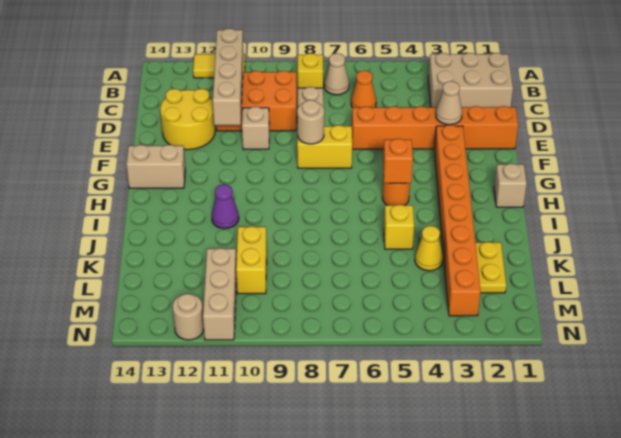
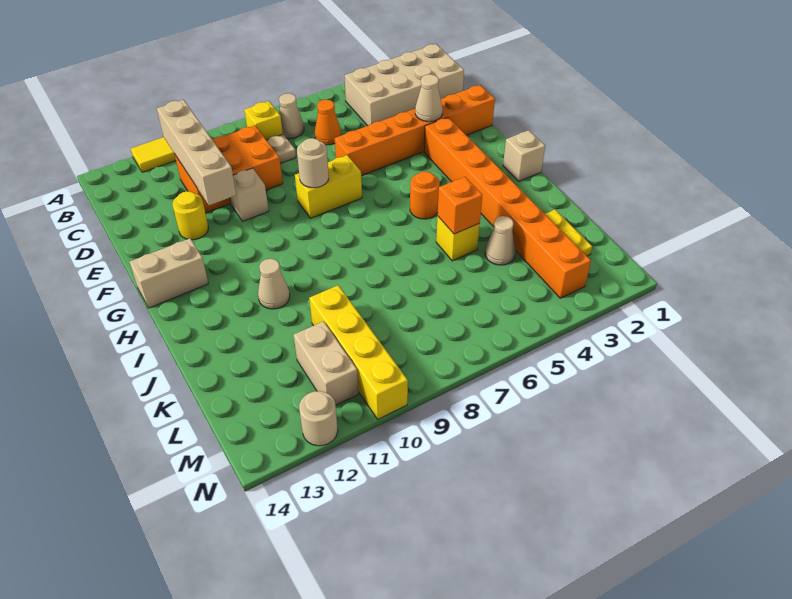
tan 2x3 brick [428,53,513,107] -> tan 2x4 brick [345,44,464,126]
yellow 2x2 round brick [160,89,215,150] -> yellow 1x1 round brick [173,191,208,240]
orange 1x1 brick [383,139,413,183] -> orange 1x1 brick moved to [438,177,482,234]
purple 1x1 cone [211,184,239,229] -> tan 1x1 cone [258,259,290,309]
yellow 1x1 cone [415,226,443,271] -> tan 1x1 cone [485,216,516,265]
yellow 1x2 brick [236,226,267,294] -> yellow 1x4 brick [309,285,408,419]
tan 1x3 brick [203,248,237,340] -> tan 1x2 brick [294,321,358,405]

